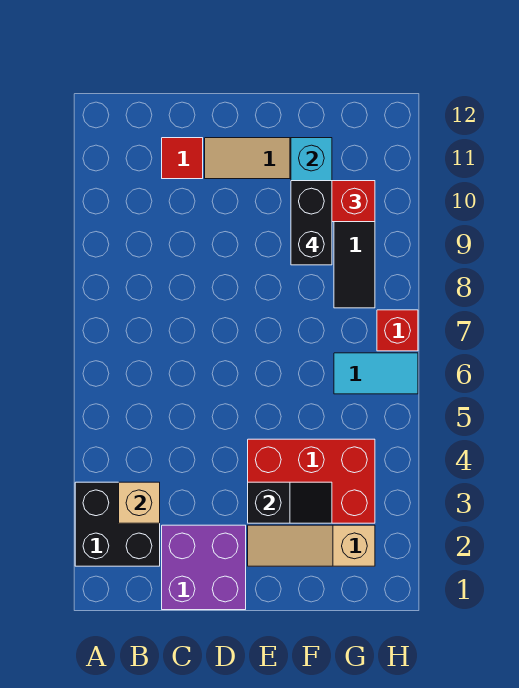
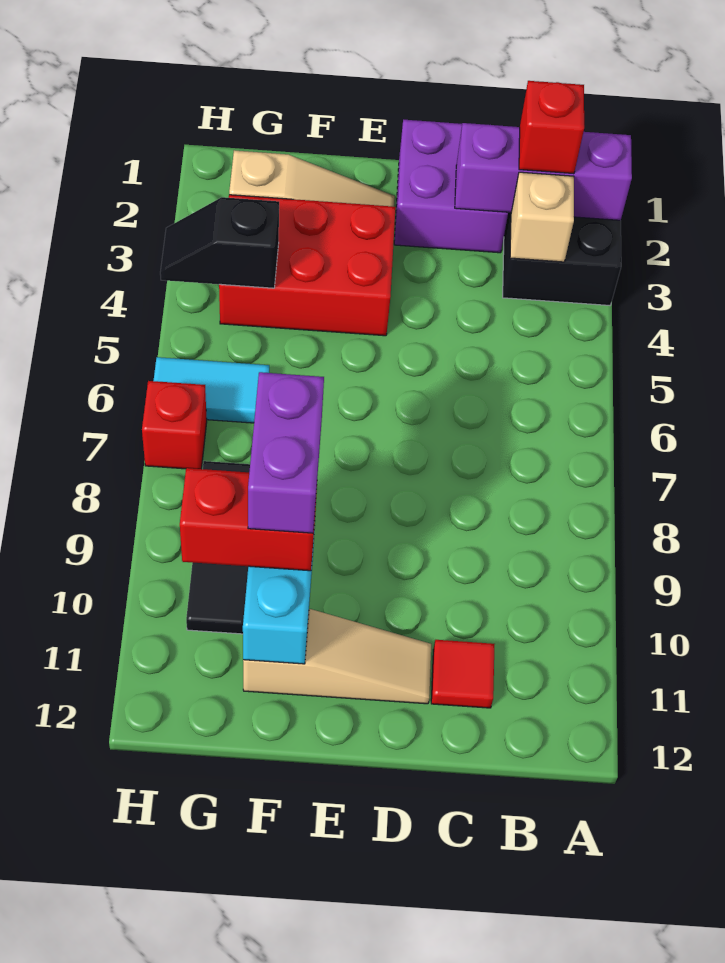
none -> purple 1x3 brick [455,123,632,220]
none -> red 1x1 brick [519,81,584,174]
black 1x2 slope [248,482,332,523] -> black 1x2 slope moved to [160,197,279,288]
black 1x2 brick [291,181,332,265] -> purple 1x2 brick [248,372,324,533]

